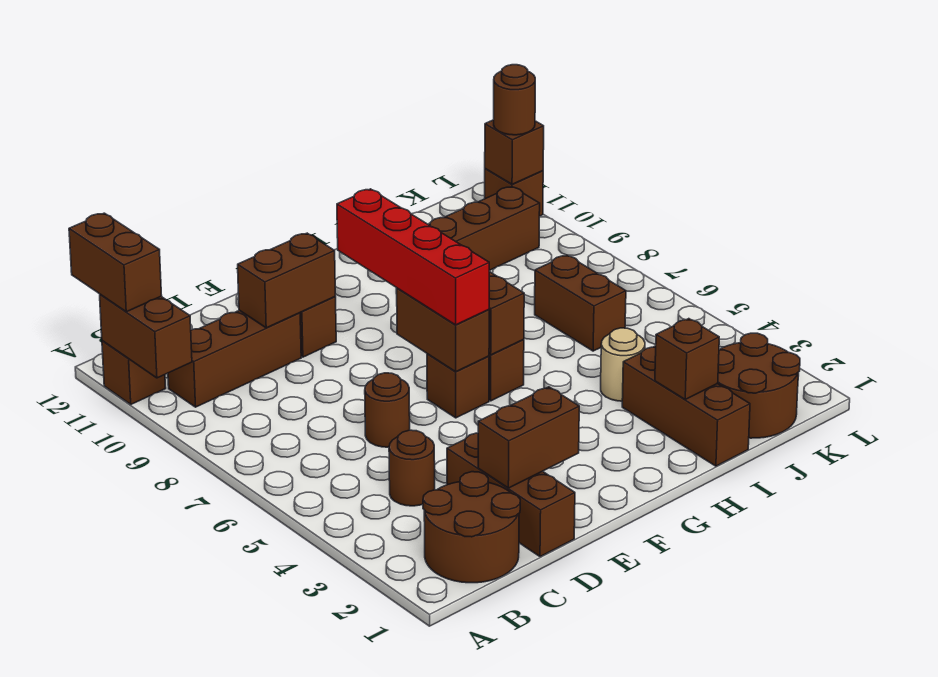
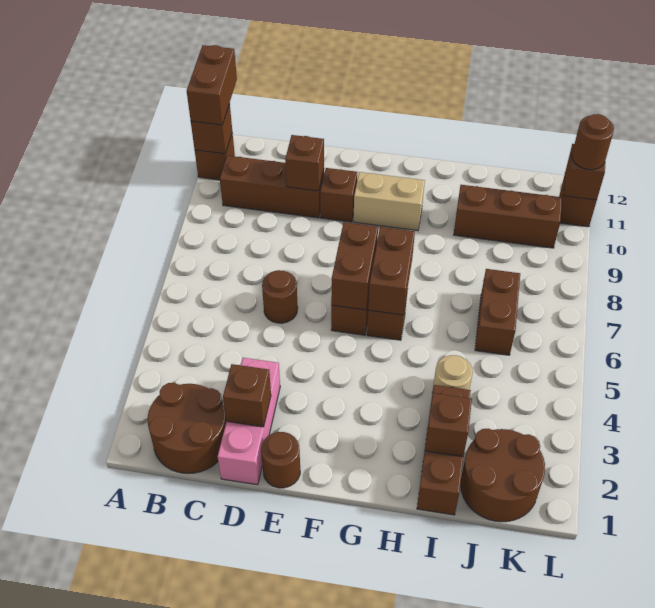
brown 1x2 brick [100,294,192,378] -> brown 1x1 brick [191,104,232,154]
brown 1x1 round brick [389,430,435,506] -> brown 1x1 round brick moved to [261,432,300,488]
brown 1x3 brick [447,433,575,557] -> pink 1x3 brick [218,358,280,485]
brown 1x2 brick [478,387,579,488] -> brown 1x1 brick [223,364,271,427]
brown 1x2 brick [238,233,335,328] -> brown 1x1 brick [285,135,324,191]
red 1x4 brick [337,189,489,325] -> none
none -> tan 1x2 brick [353,172,425,231]

